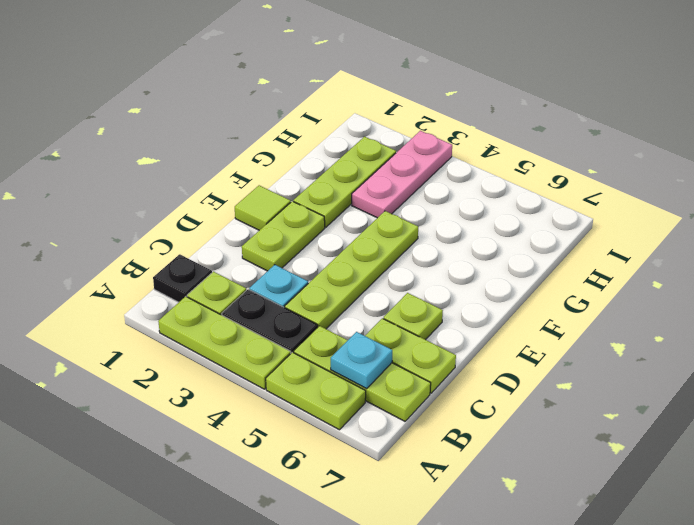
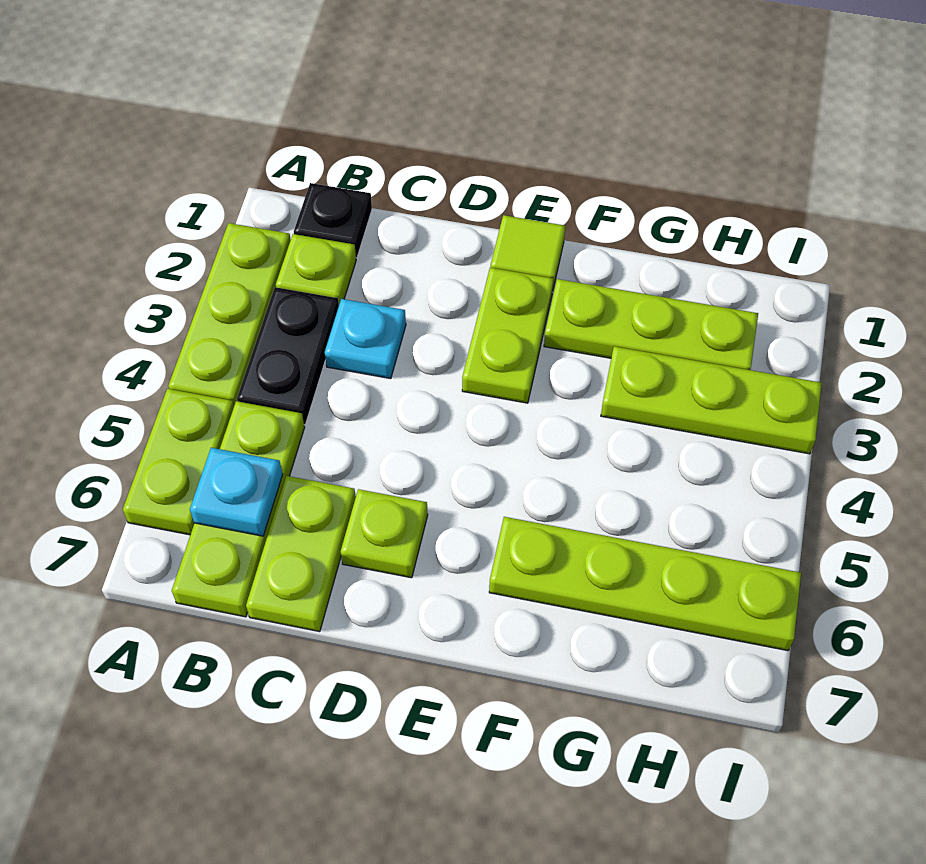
lime 1x4 plate [285,211,418,329] -> lime 1x4 plate moved to [489,517,801,651]
lime 1x2 plate [242,201,325,271] -> lime 1x2 plate turned to [462,268,554,403]
pink 1x3 plate [352,131,452,218] -> lime 1x3 plate [601,346,822,454]

